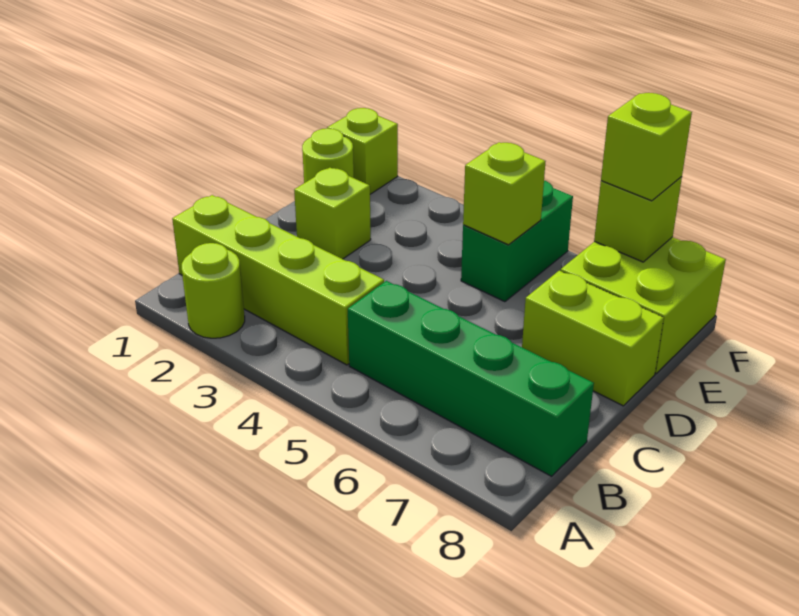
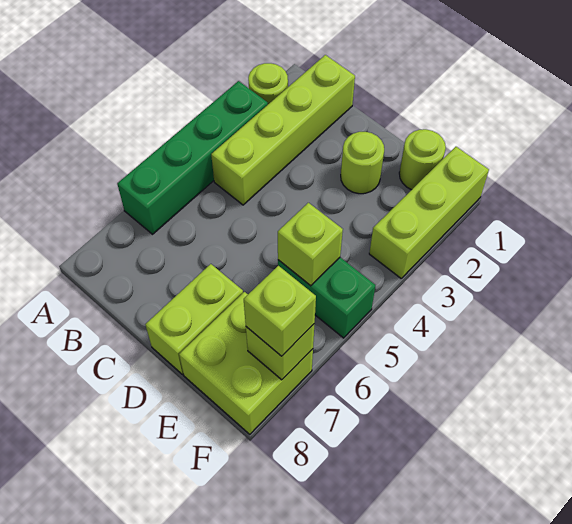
green 1x4 brick [348,281,594,476] -> green 1x4 brick moved to [117,81,268,234]
lime 1x1 brick [294,168,371,259] -> lime 1x1 round brick [341,132,384,194]
lime 1x1 brick [327,108,398,194] -> lime 1x3 brick [369,147,489,278]

